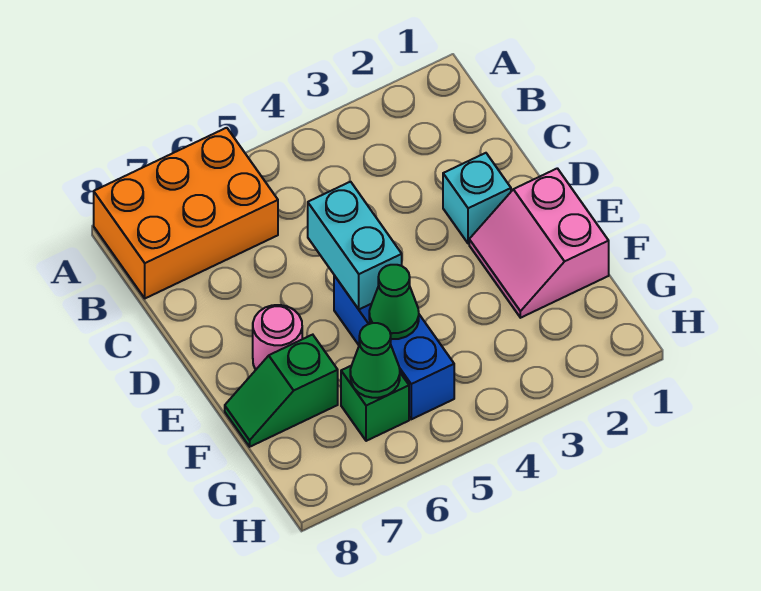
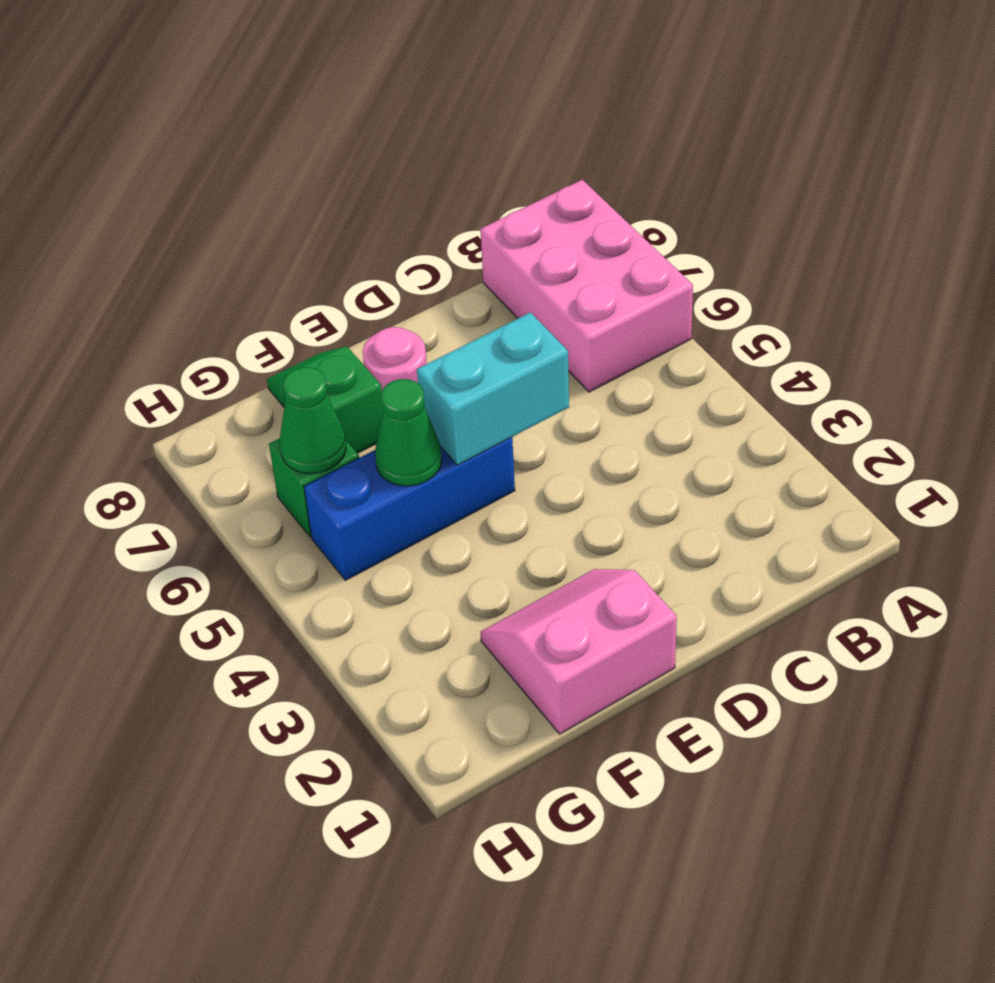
orange 2x3 brick [94,128,278,298] -> pink 2x3 brick [480,180,693,392]
cyan 1x1 brick [443,153,511,244] -> none

